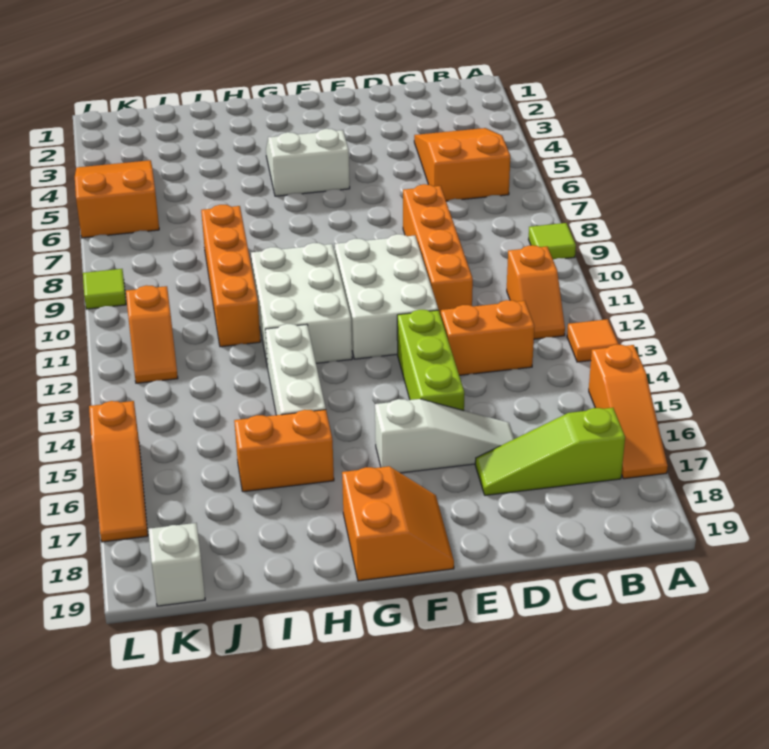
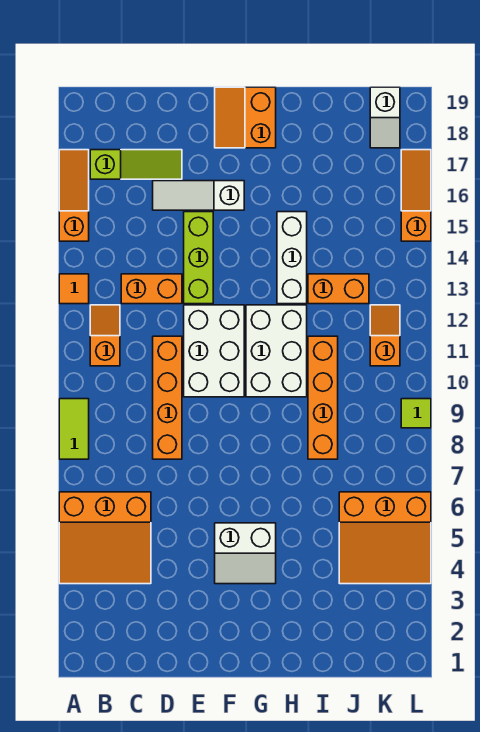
lime 1x1 tile [529,223,576,260] -> lime 1x2 tile [59,399,89,459]
orange 2x3 slope [414,128,510,201] -> orange 3x3 slope [59,492,151,584]
orange 1x2 brick [234,410,334,492] -> orange 1x2 brick moved to [308,274,369,304]
orange 2x3 slope [75,160,159,238] -> orange 3x3 slope [339,492,431,584]

